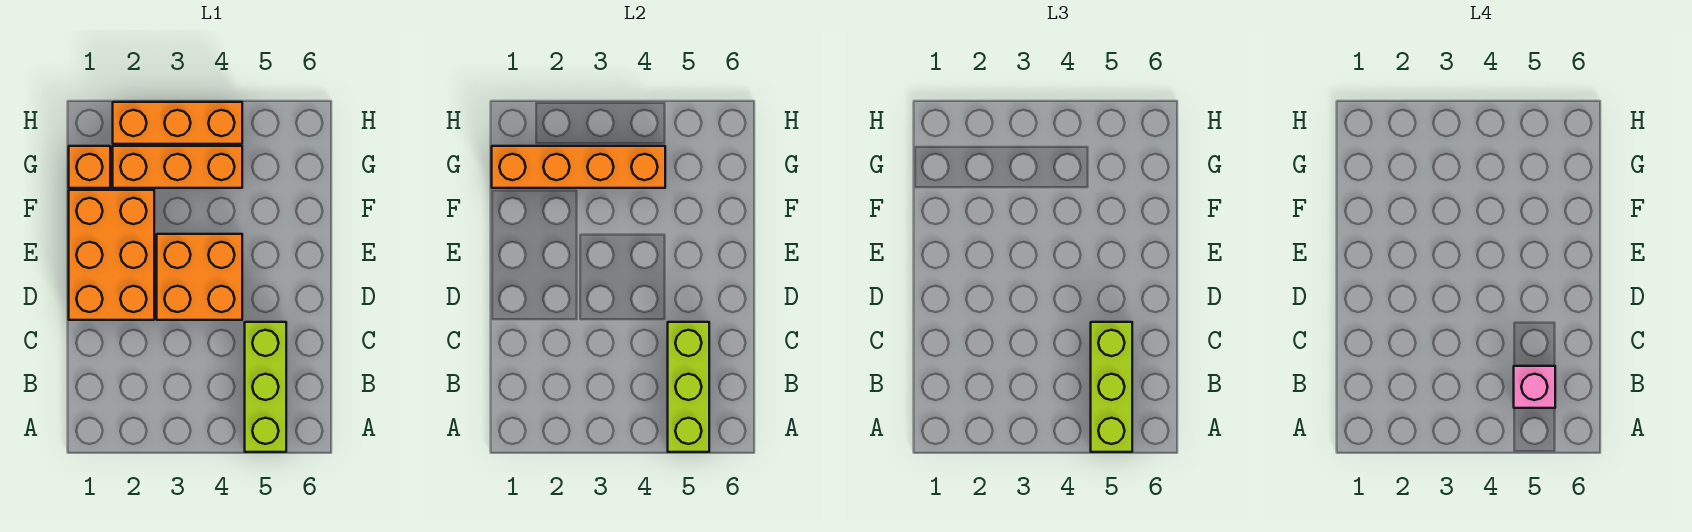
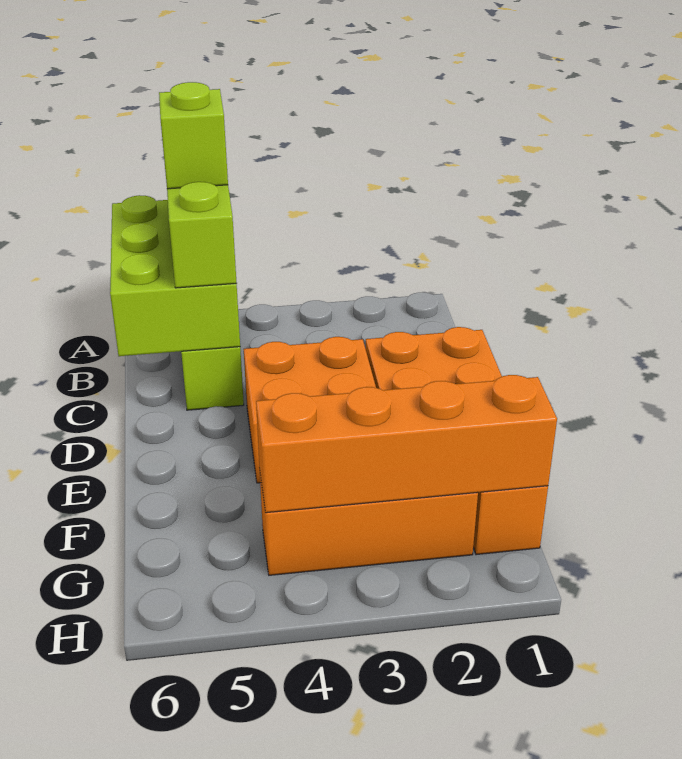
lime 1x3 brick [668,322,709,452] -> lime 2x3 brick [110,195,240,356]
pink 1x1 brick [1514,366,1555,408] -> lime 1x1 brick [159,82,228,189]
orange 1x3 brick [113,102,242,144] -> none

